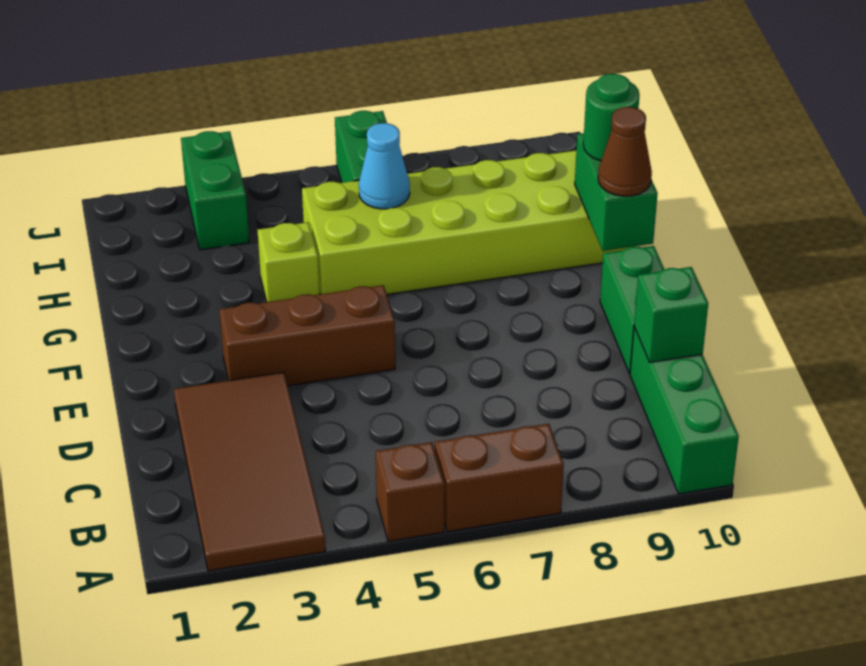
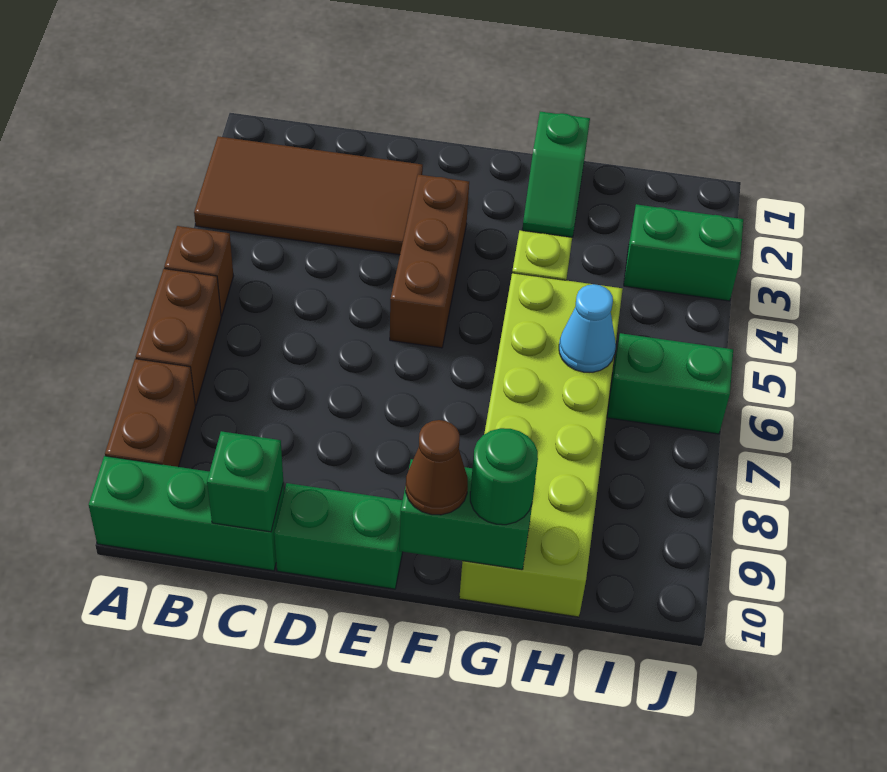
none -> brown 1x2 brick [105,359,196,467]
none -> green 1x2 slope [522,112,590,237]

